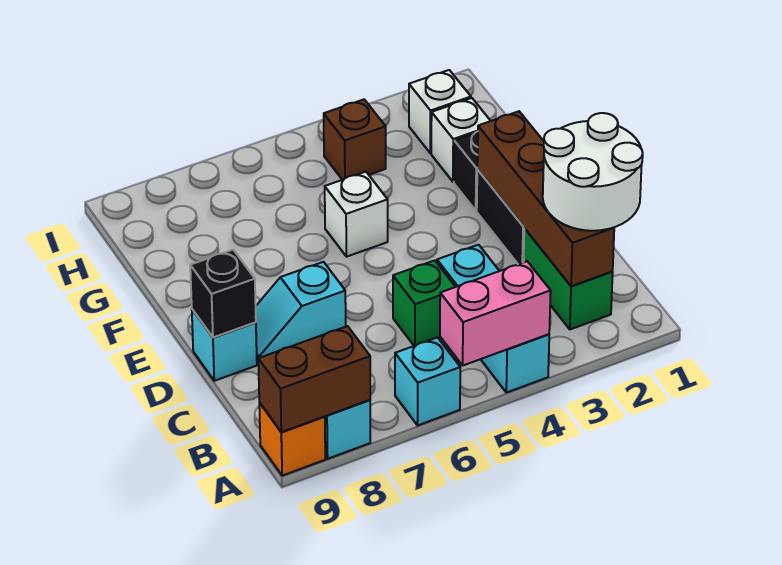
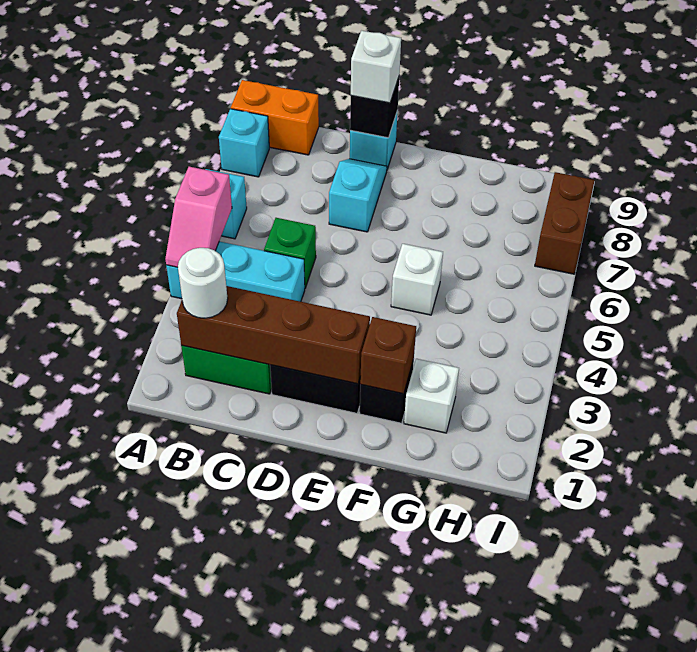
pink 1x2 brick [440,261,551,365] -> pink 1x2 slope [165,167,232,267]
brown 1x2 brick [258,326,370,432] -> brown 1x2 brick moved to [535,172,595,274]
orange 1x1 brick [259,403,325,476] -> orange 1x2 brick [231,80,319,155]
white 2x2 round brick [543,113,643,231] -> white 1x1 round brick [178,248,228,318]
white 1x1 brick [409,70,471,153] -> white 1x1 brick moved to [351,31,401,103]
brown 1x1 brick [324,99,386,180] -> brown 1x1 brick moved to [360,317,416,394]

